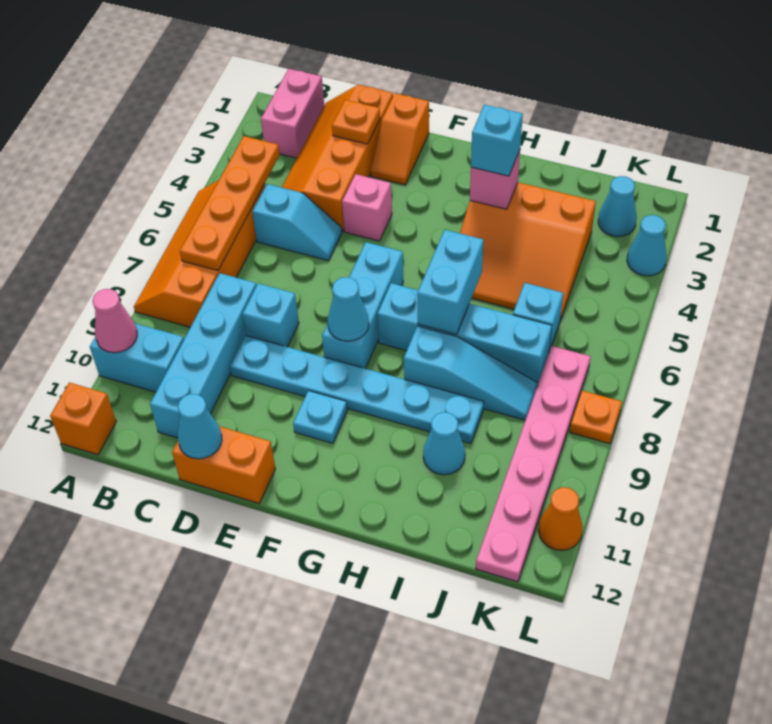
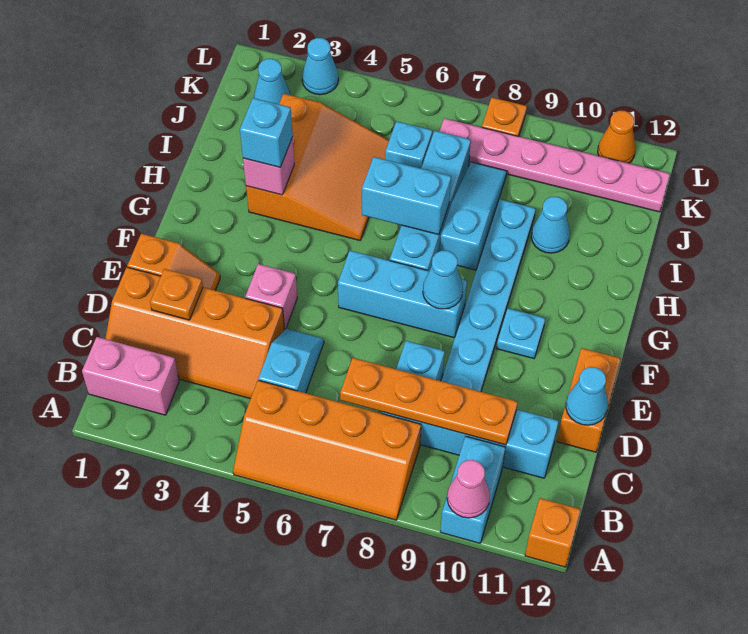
orange 1x4 plate [180,136,280,271] -> orange 1x4 plate moved to [340,358,518,445]

